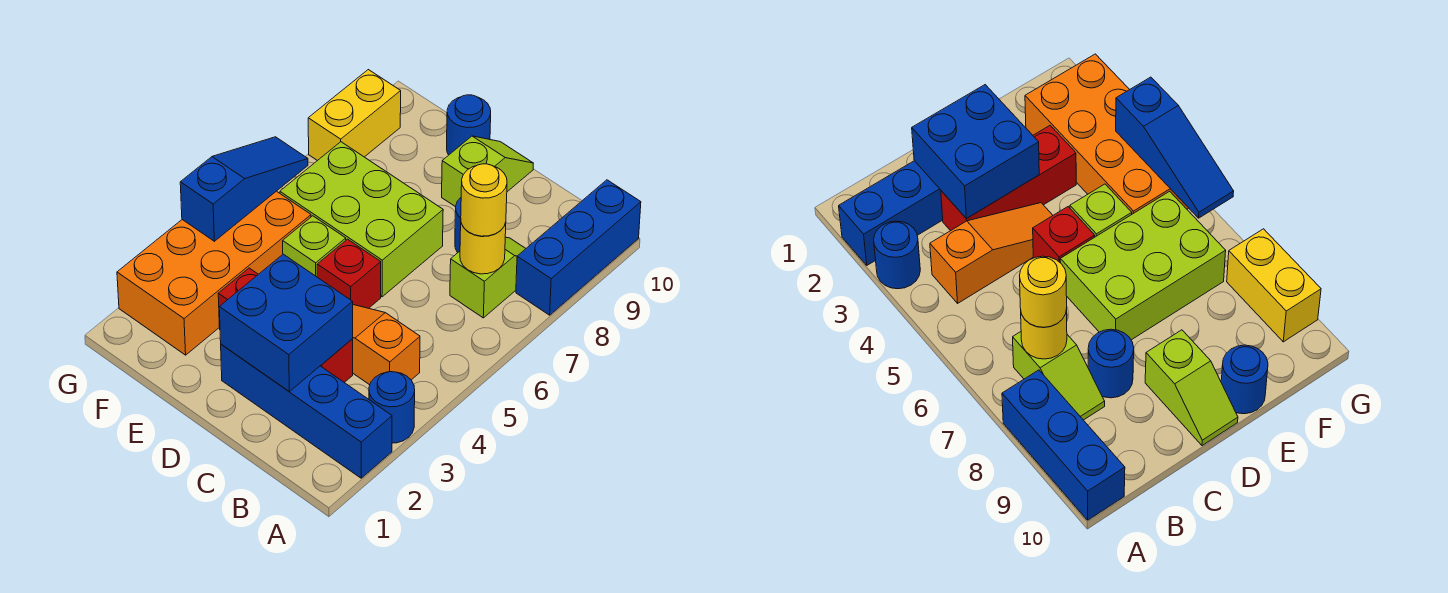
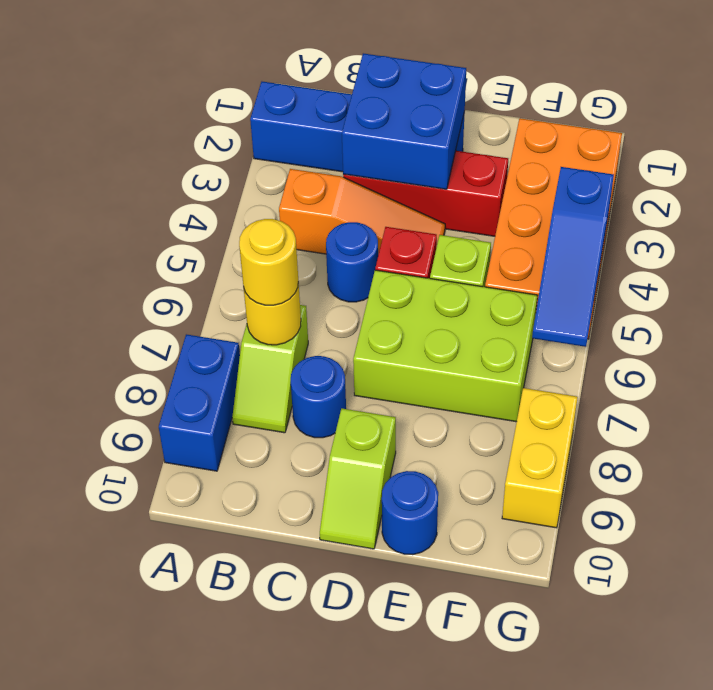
blue 1x1 round brick [369,372,415,443] -> blue 1x1 round brick moved to [326,222,378,302]
blue 1x3 brick [516,180,641,315] -> blue 1x2 brick [159,334,240,471]

